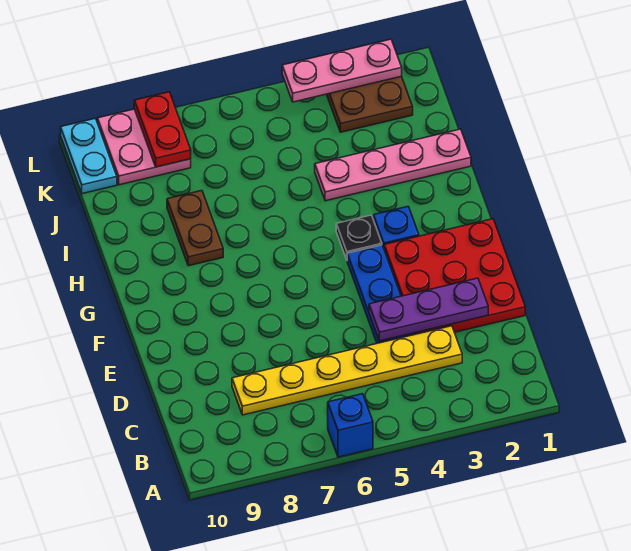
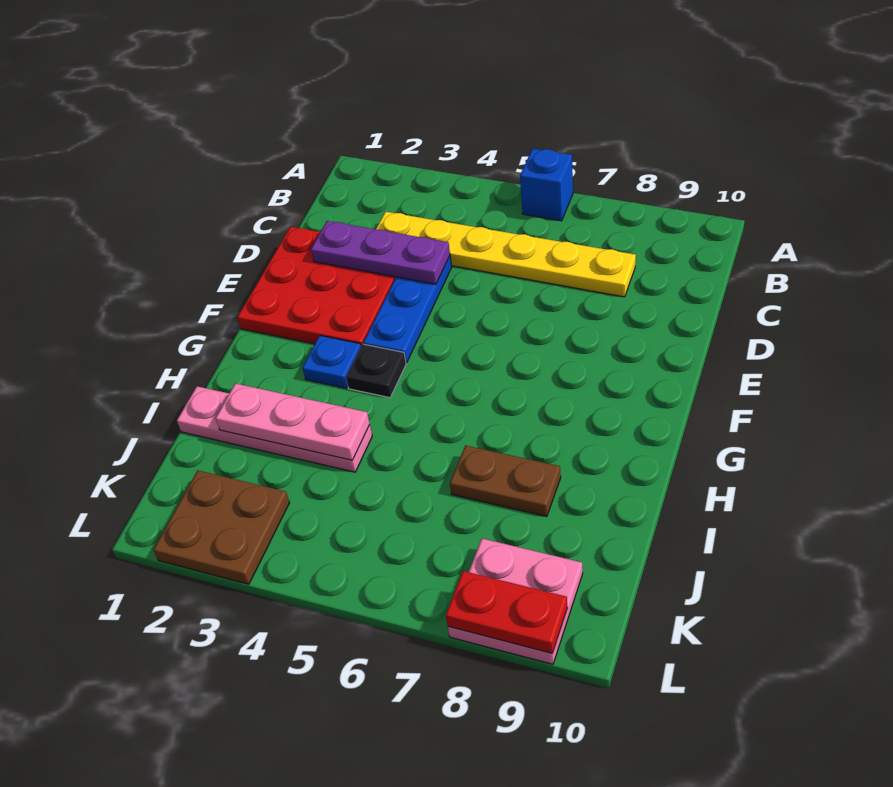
brown 1x2 plate [167,191,223,266] -> brown 1x2 plate turned to [450,445,561,517]
red 1x2 plate [134,92,191,167] -> red 1x2 plate turned to [446,571,567,653]
cyan 1x2 plate [61,118,117,194] -> none
pink 1x3 plate [282,39,402,102] -> pink 1x3 plate moved to [216,383,370,460]

